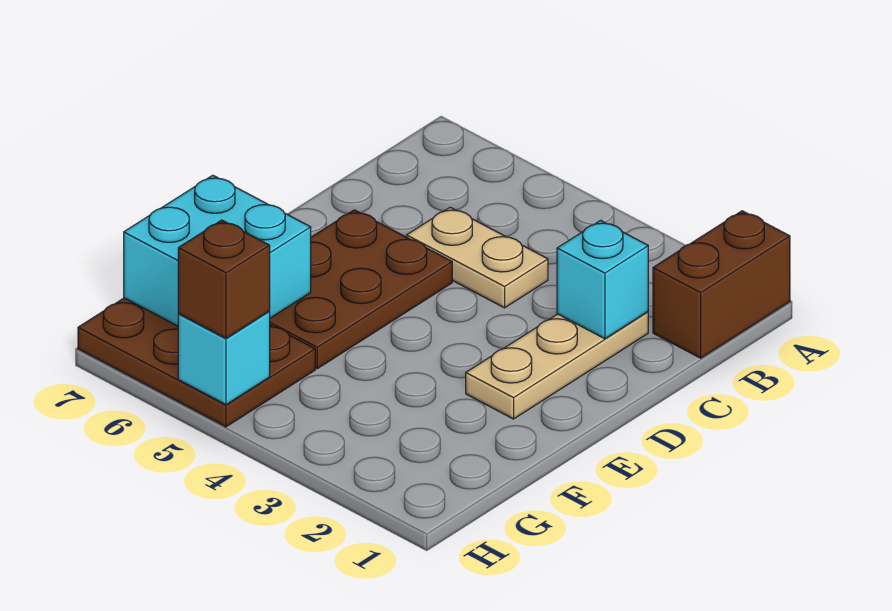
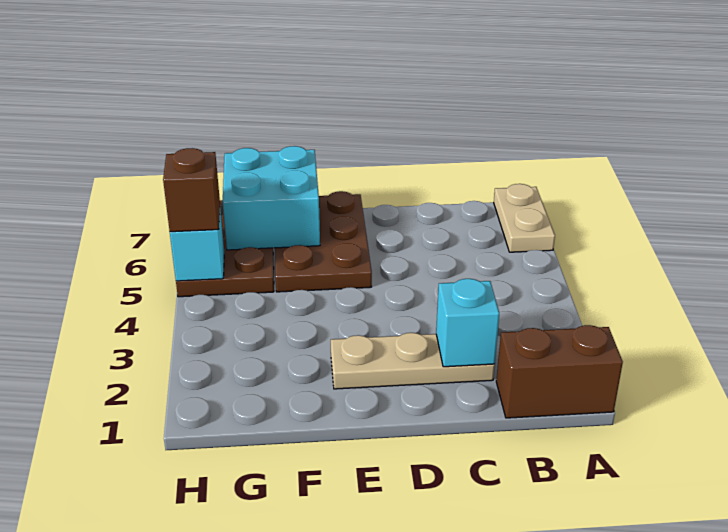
tan 1x2 plate [407,207,548,308] -> tan 1x2 plate moved to [494,184,555,252]
brown 2x3 plate [270,210,452,369] -> brown 2x3 plate turned to [275,191,372,292]

